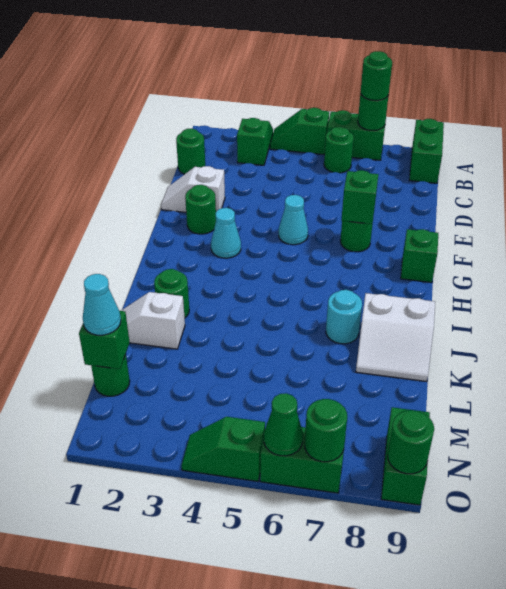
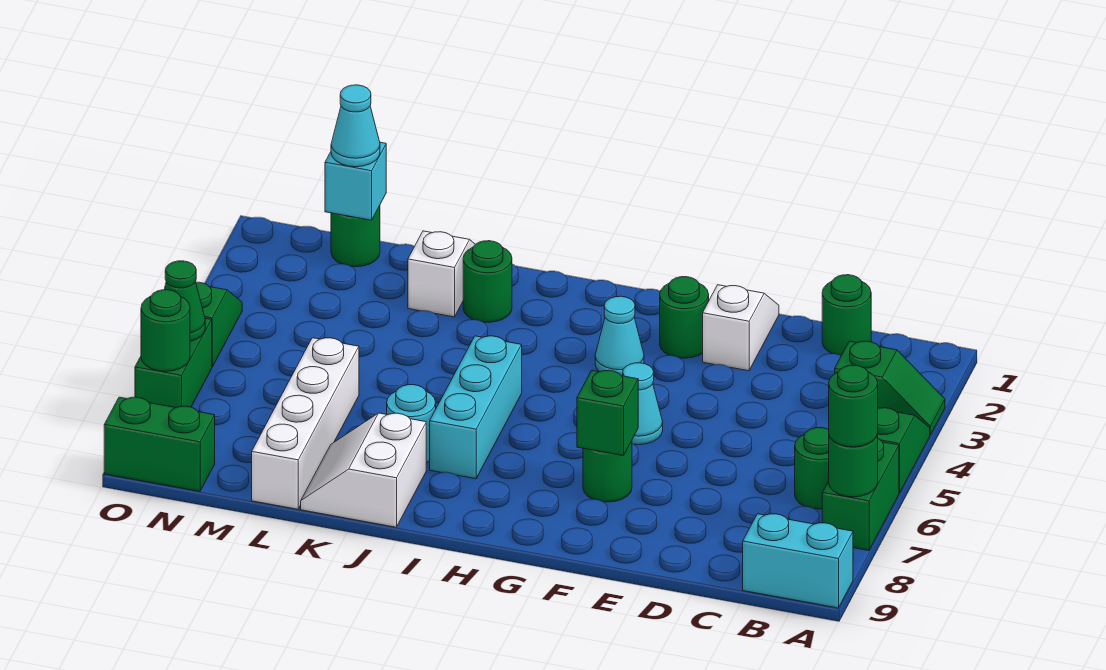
green 1x2 brick [409,119,444,183] -> cyan 1x2 brick [743,514,853,608]
green 1x1 brick [401,229,438,282] -> none
none -> cyan 1x3 brick [430,336,522,479]
none -> white 1x4 brick [252,338,359,509]
green 1x1 brick [79,311,130,369] -> cyan 1x1 brick [325,142,386,220]
green 1x1 round brick [388,410,434,474] -> none

